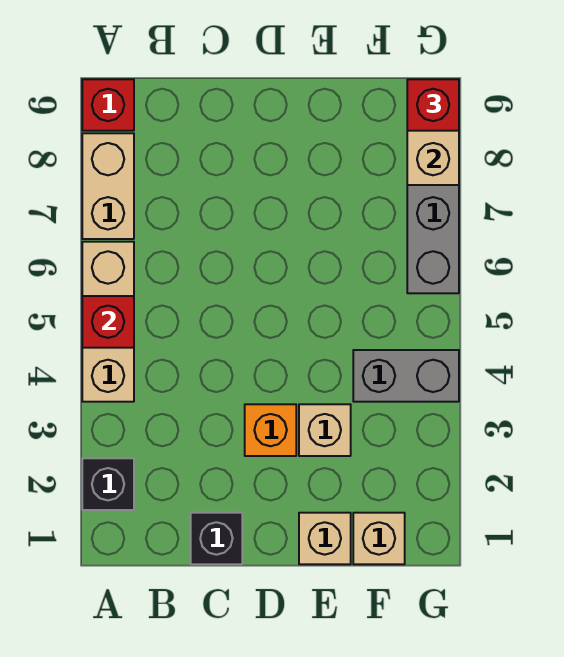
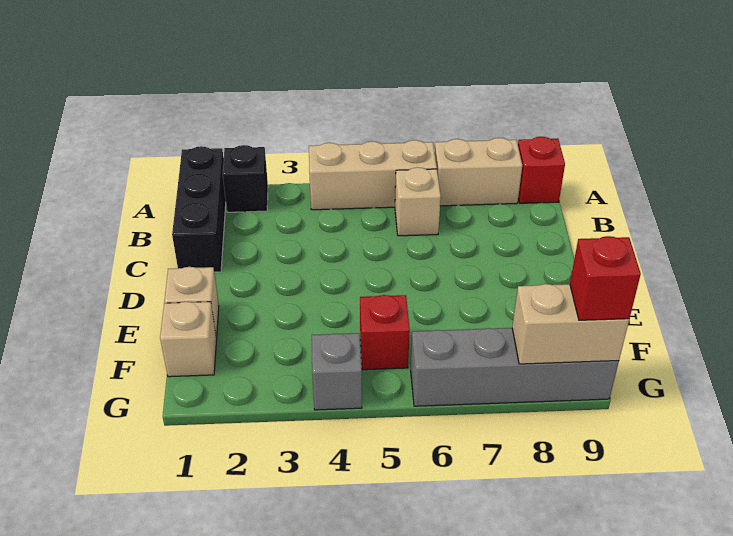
red 1x1 brick [82,296,134,348] -> red 1x1 brick moved to [360,295,410,370]
black 1x1 brick [191,513,242,564] -> black 1x3 brick [172,146,226,272]
orange 1x1 brick [245,404,296,456] -> none
tan 1x1 brick [299,404,351,456] -> tan 1x1 brick moved to [395,167,441,236]
grey 1x2 brick [353,350,459,402] -> grey 1x1 brick [312,333,362,410]

